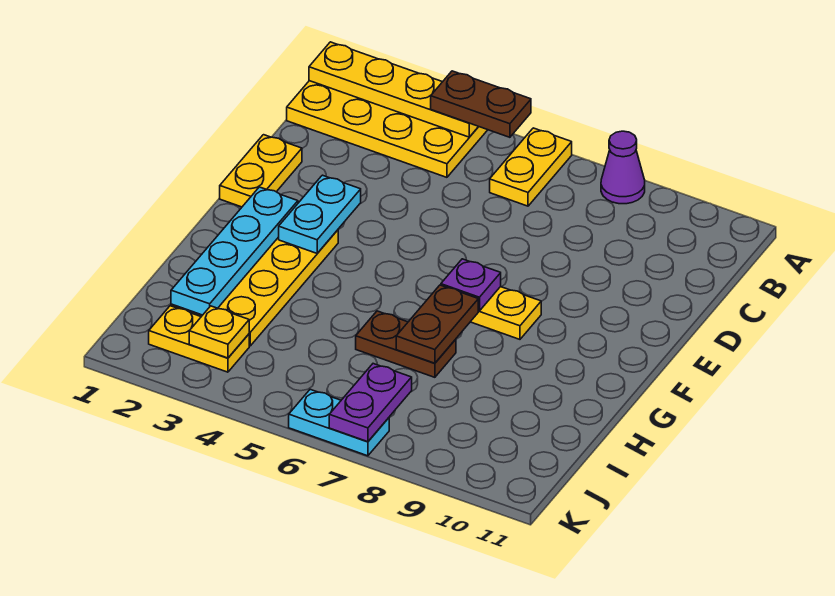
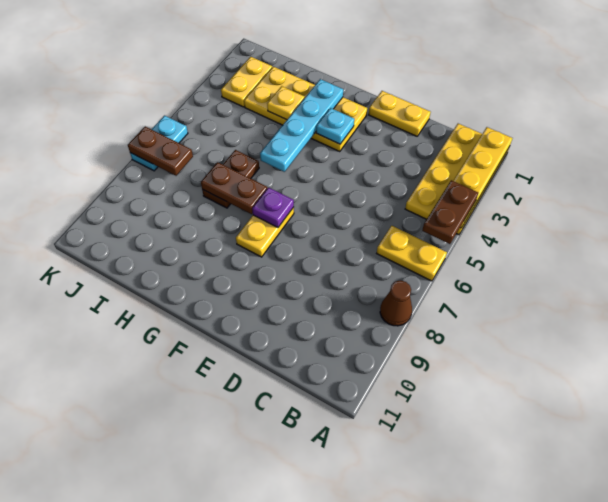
purple 1x1 cone [601,131,645,204] -> brown 1x1 cone [380,280,412,326]
cyan 1x2 plate [279,175,361,253] -> cyan 1x1 plate [316,108,354,144]
cyan 1x4 plate [171,187,298,315] -> cyan 1x4 plate turned to [260,79,343,172]
yellow 1x1 plate [189,306,249,358] -> yellow 1x1 plate moved to [267,86,305,120]
purple 1x2 plate [329,364,412,442] -> brown 1x2 plate [128,127,193,176]

